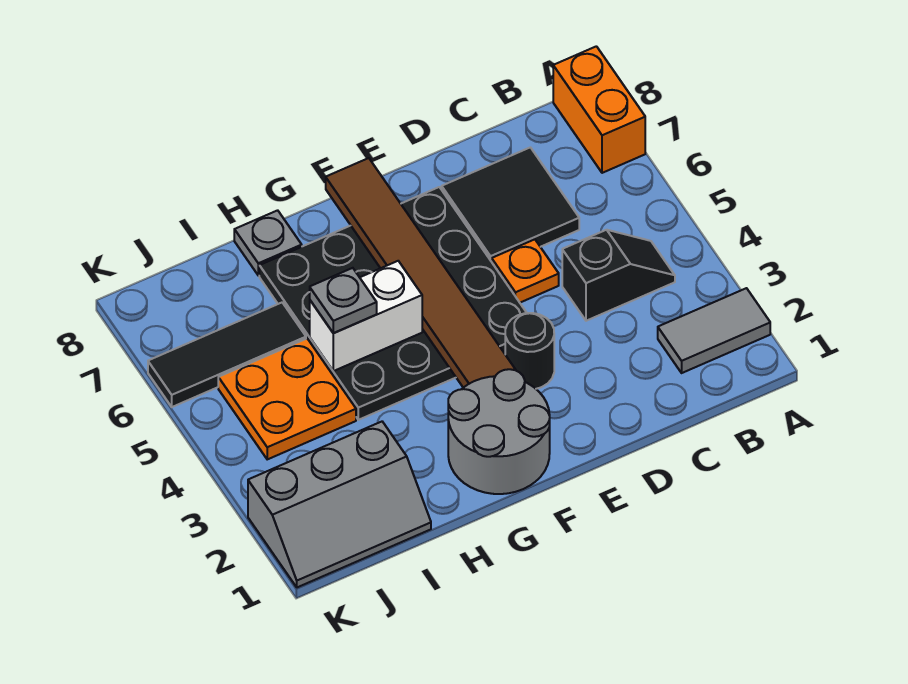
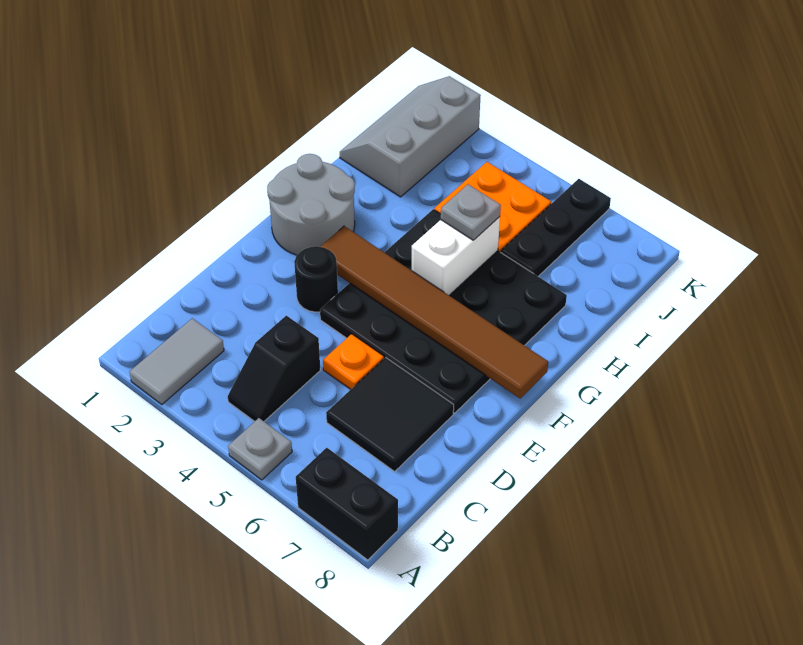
orange 1x2 brick [553,46,645,173] -> black 1x2 brick [296,448,398,560]
grey 1x1 plate [234,210,302,276] -> grey 1x1 plate moved to [228,418,292,480]
black 1x3 tile [148,303,306,407] -> black 1x3 plate [501,179,611,276]

